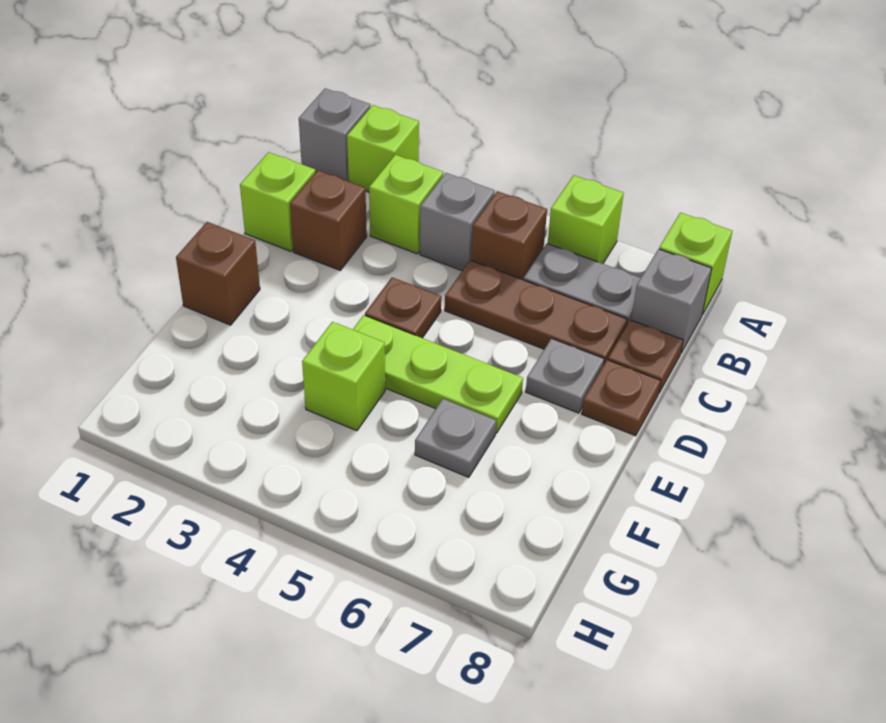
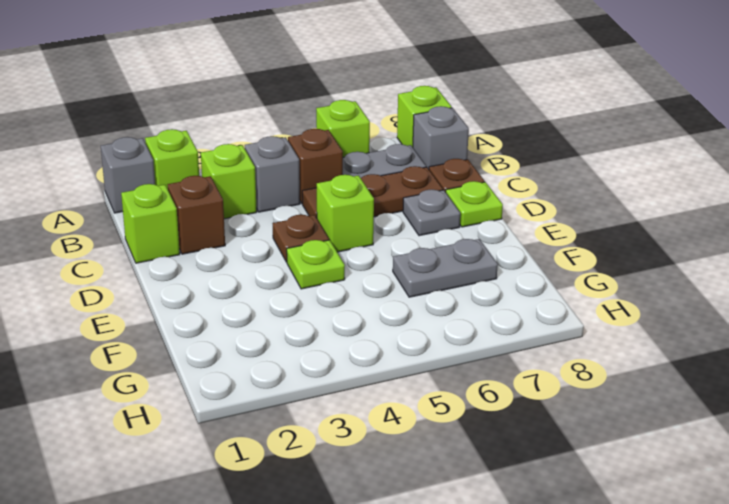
brown 1x1 plate [582,360,661,436] -> lime 1x1 plate [446,181,503,227]
brown 1x1 brick [176,222,260,325] -> none
lime 1x3 plate [353,315,523,433] -> lime 1x1 plate [287,240,345,289]
lime 1x1 brick [302,322,385,431] -> lime 1x1 brick moved to [316,175,374,252]
grey 1x1 plate [415,399,496,477] -> grey 1x2 plate [393,239,498,297]

